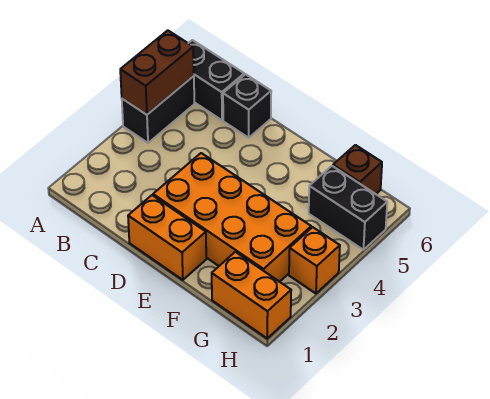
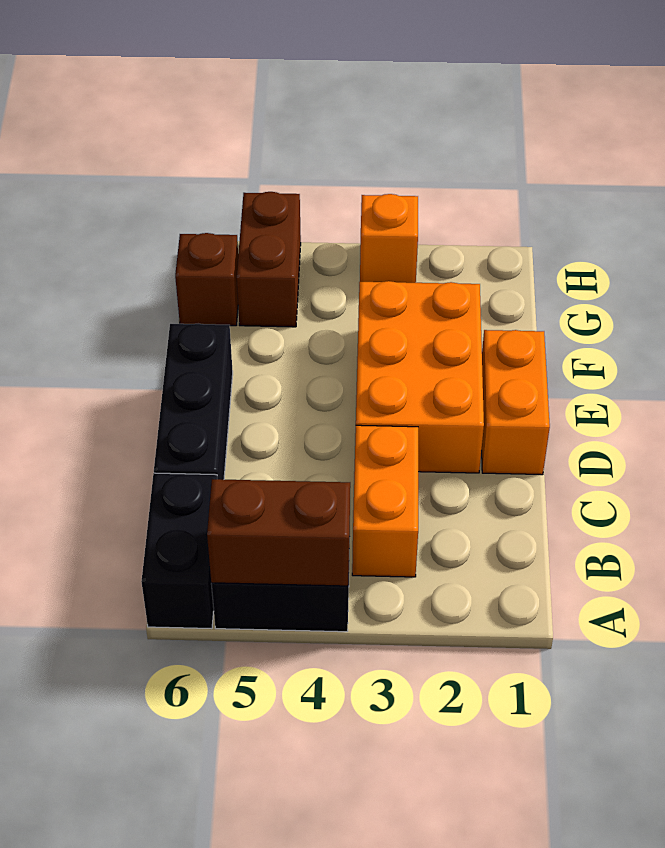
black 1x1 brick [223,74,271,138] -> black 1x3 brick [154,324,233,480]
orange 2x4 brick [153,153,311,282] -> orange 2x3 brick [356,281,484,473]
orange 1x2 brick [212,252,291,338] -> orange 1x2 brick moved to [352,425,418,577]
black 1x2 brick [309,166,387,250] -> brown 1x2 brick [237,192,301,327]

